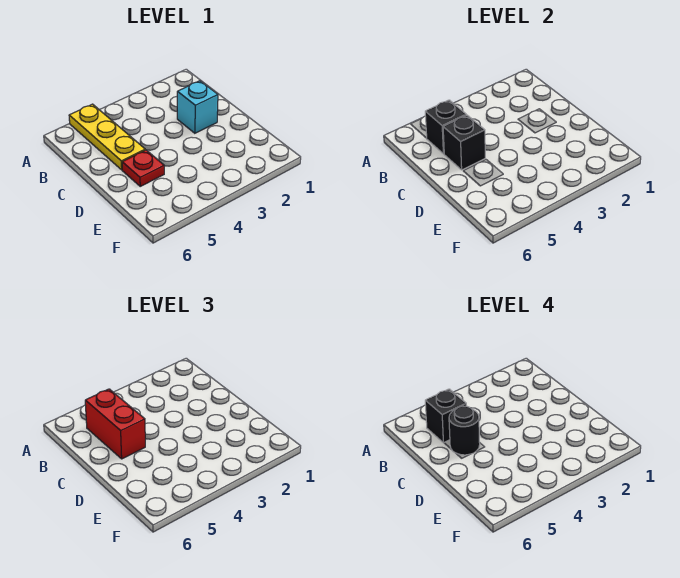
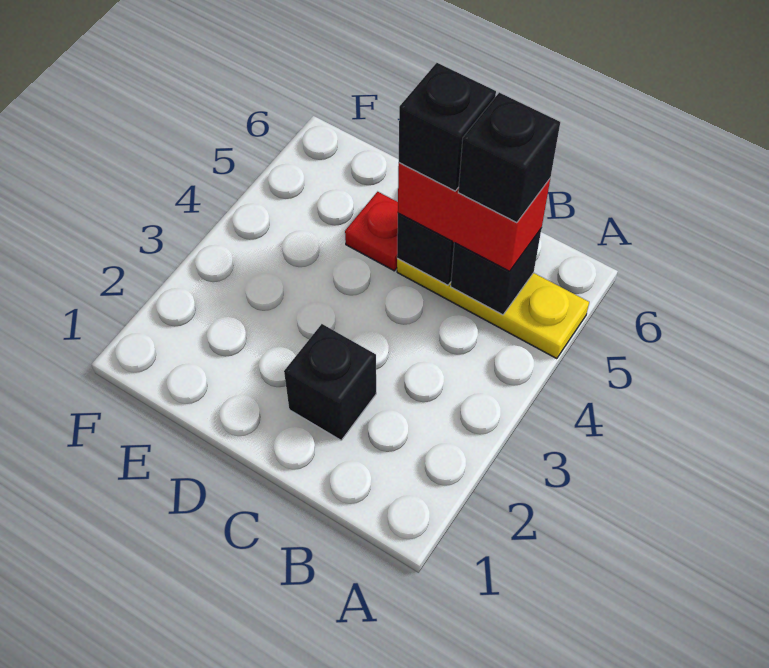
cyan 1x1 brick [177,81,218,133] -> black 1x1 brick [284,324,376,440]
black 1x1 round brick [449,406,480,455] -> black 1x1 brick [399,63,496,191]

